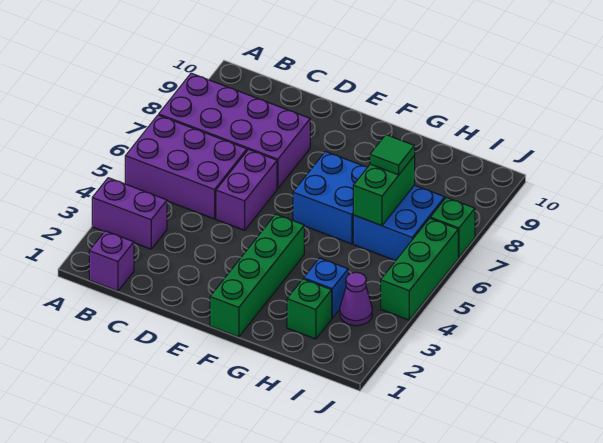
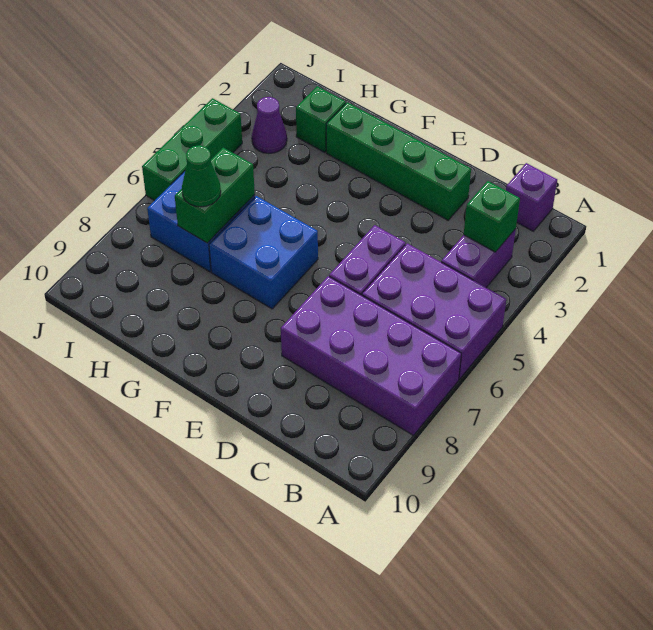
purple 1x2 brick [92,178,167,249] -> purple 1x2 brick turned to [441,229,516,287]
green 1x4 brick [210,214,304,337] -> green 1x4 brick turned to [326,102,471,220]
blue 1x1 brick [304,258,348,318] -> none
green 1x1 tile [370,135,415,175] -> green 1x1 cone [182,145,221,207]
green 1x1 brick [430,197,475,257] -> green 1x1 brick moved to [464,181,520,252]

